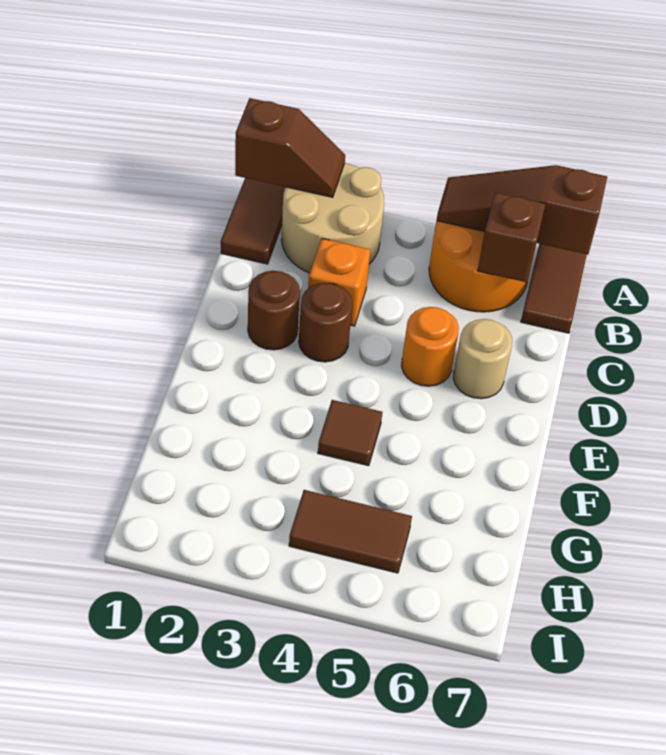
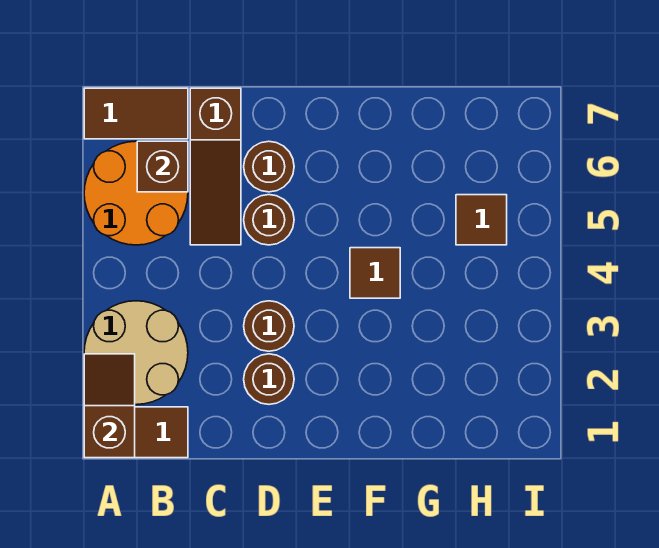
brown 1x3 slope [437,165,607,255] -> brown 1x3 slope moved to [190,88,241,245]
orange 1x1 brick [308,239,370,326] -> none
orange 1x1 round brick [402,307,459,386] -> brown 1x1 round brick [244,195,294,245]
tan 1x1 round brick [453,319,512,399] -> brown 1x1 round brick [244,141,294,192]
brown 1x2 tile [289,490,412,573] -> brown 1x1 tile [456,195,507,245]

